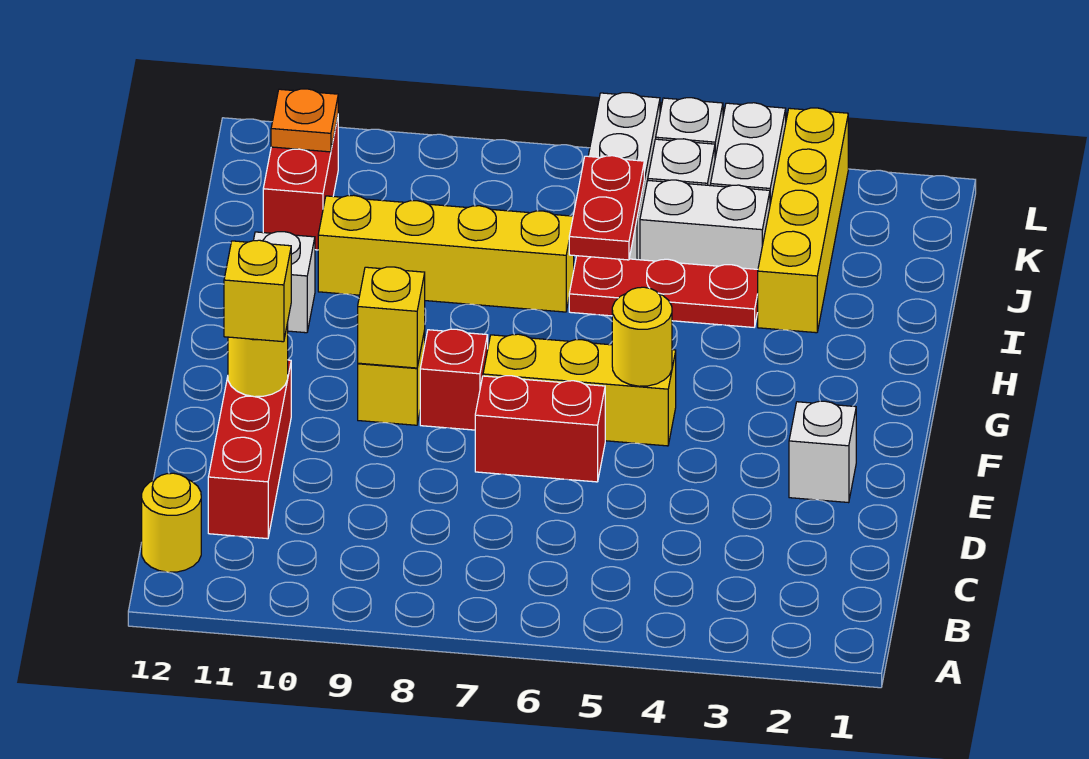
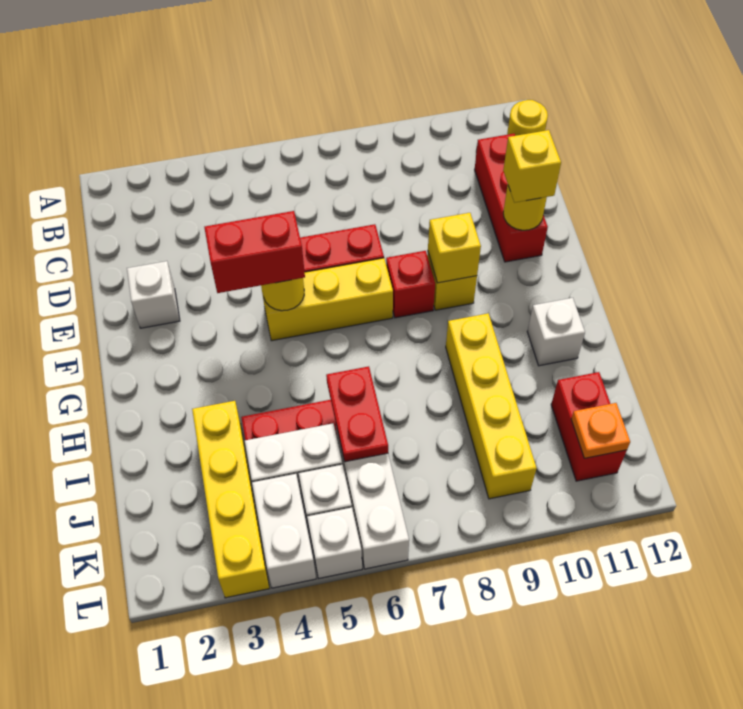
none -> red 1x2 brick [204,211,305,293]
yellow 1x4 brick [318,195,574,312] -> yellow 1x4 brick turned to [446,313,536,499]

